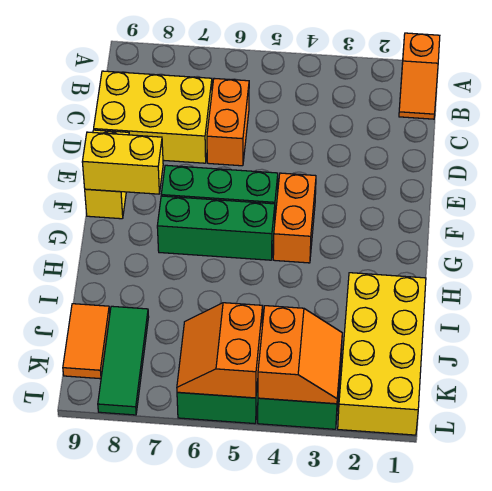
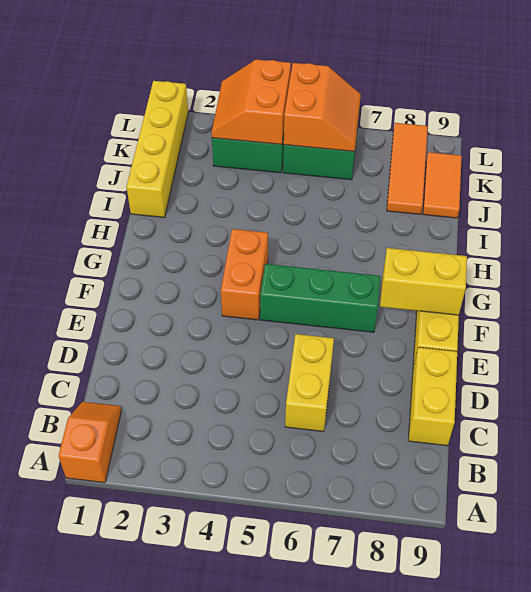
orange 1x2 brick [207,78,249,166] -> yellow 1x2 brick [285,334,334,432]
yellow 2x3 brick [94,71,212,163] -> yellow 1x2 brick [408,347,457,446]
green 1x3 brick [157,196,275,260] -> none
yellow 2x4 brick [338,273,426,435] -> yellow 1x4 brick [127,81,188,218]
green 1x3 tile [98,306,149,415] -> orange 1x3 tile [387,123,428,214]

